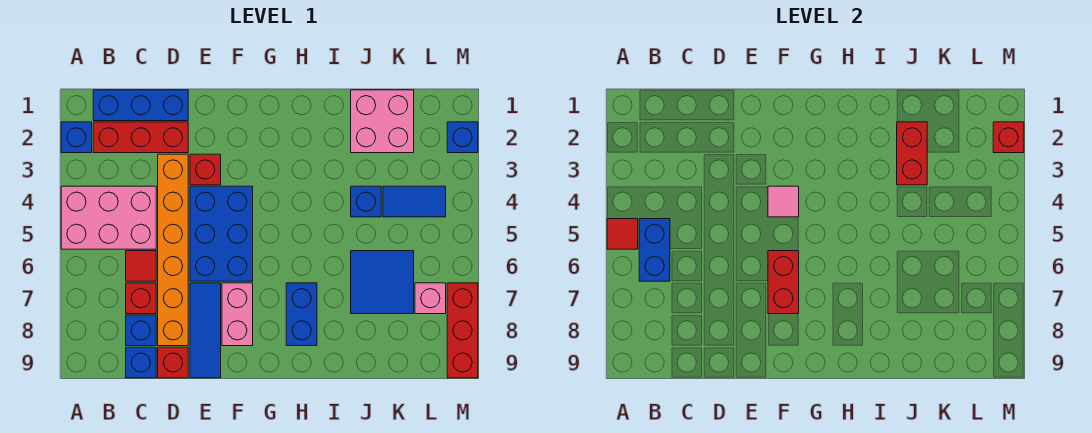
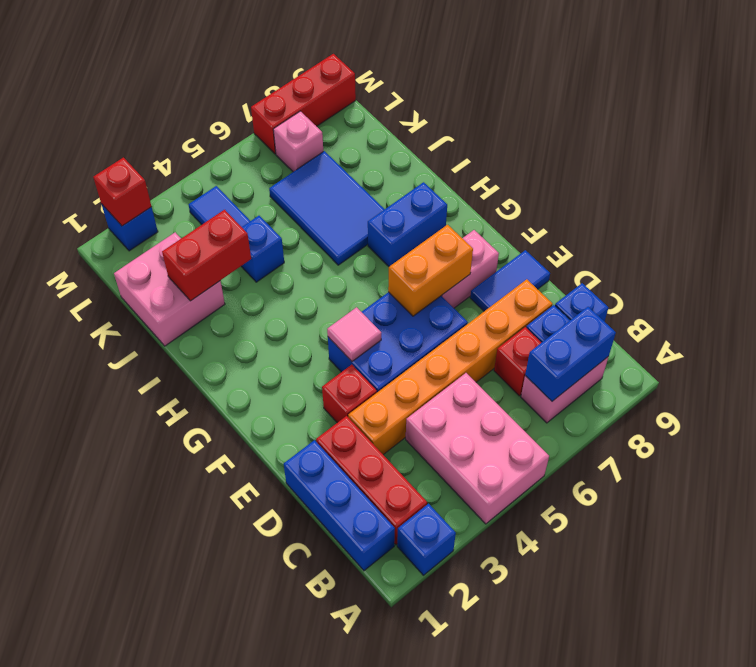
red 1x1 tile [607,219,638,249] -> none
blue 1x2 brick [639,219,670,281] -> blue 1x2 brick moved to [525,307,616,401]
none -> pink 1x2 brick [521,356,609,423]
red 1x1 tile [126,251,156,281] -> none
red 1x1 brick [158,347,188,378] -> none
blue 1x3 tile [190,283,221,378] -> blue 1x2 tile [470,250,550,311]
red 1x2 brick [768,251,799,314] -> orange 1x2 brick [388,225,473,316]
blue 2x2 tile [351,251,414,314] -> blue 2x3 tile [269,151,385,265]

